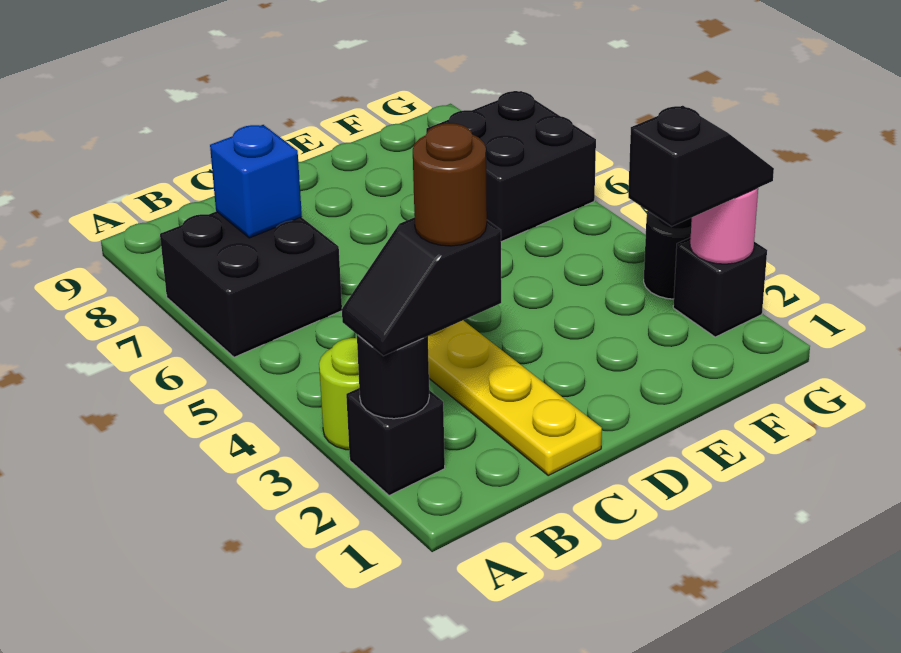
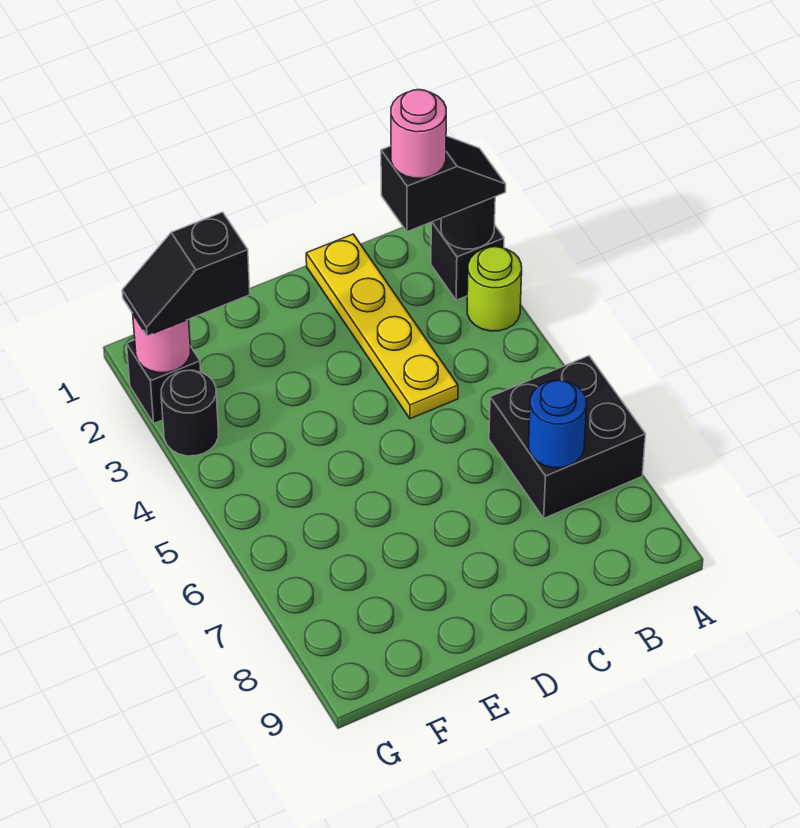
brown 1x1 round brick [413,123,487,246] -> pink 1x1 round brick [391,90,446,178]
blue 1x1 brick [210,125,302,238] -> blue 1x1 round brick [529,380,587,468]
black 2x2 brick [426,91,596,242] -> none

